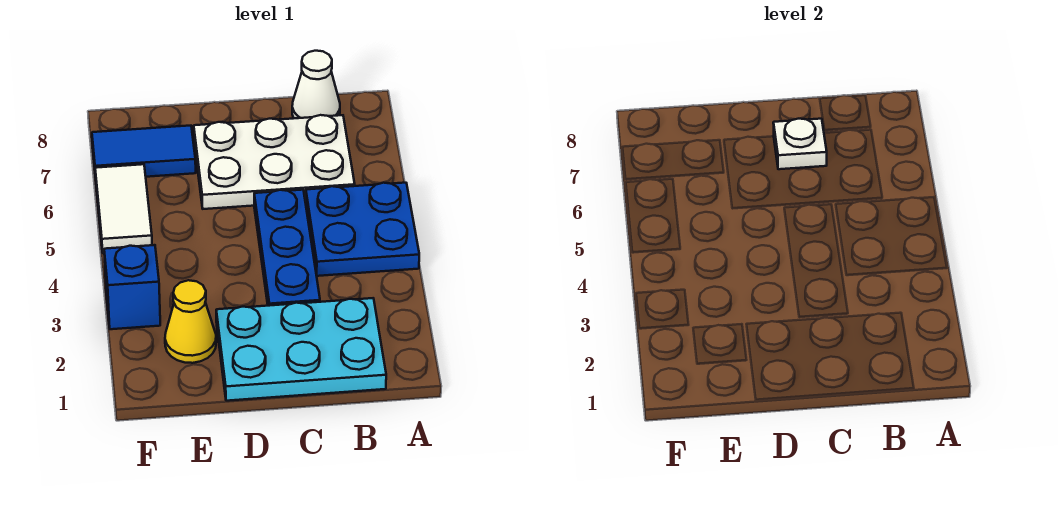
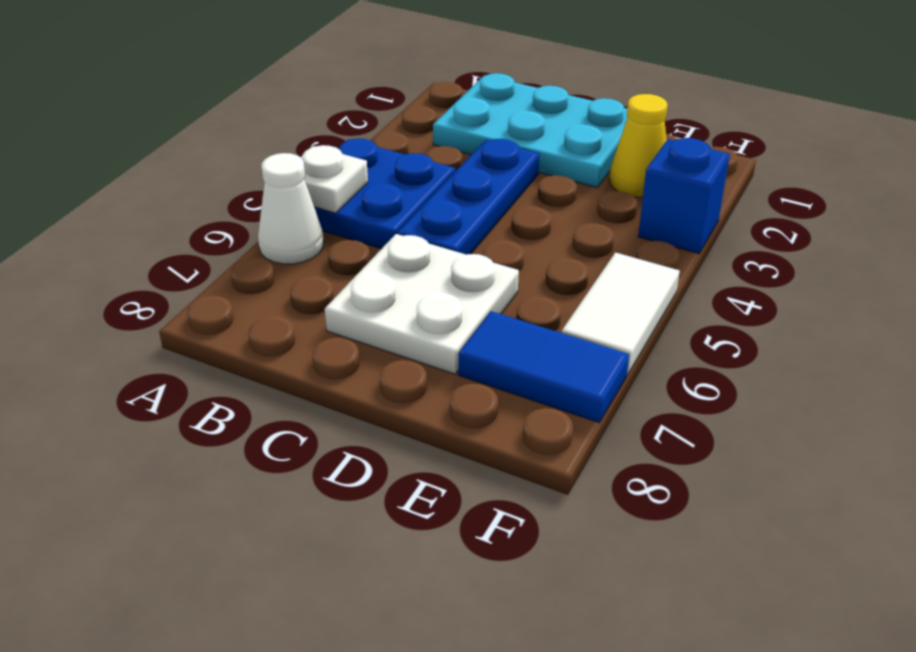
white 2x3 plate [194,115,355,209] -> white 2x2 plate [325,234,519,374]
white 1x1 cone [292,51,340,118] -> white 1x1 cone moved to [258,153,324,264]
white 1x1 plate [773,119,827,169] -> white 1x1 plate moved to [301,145,368,213]

